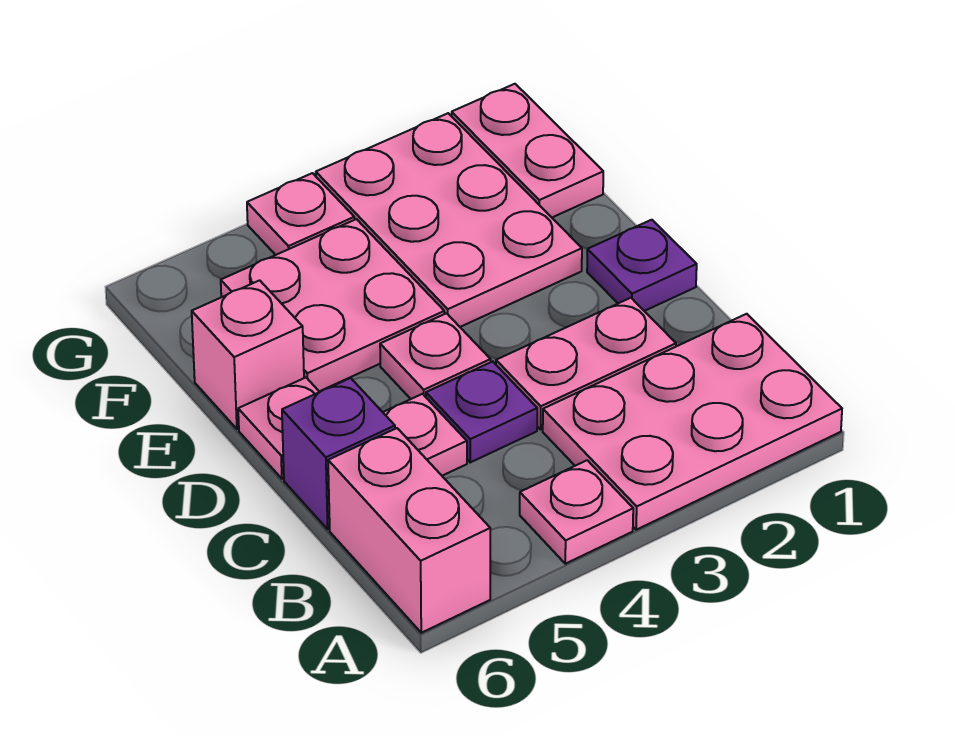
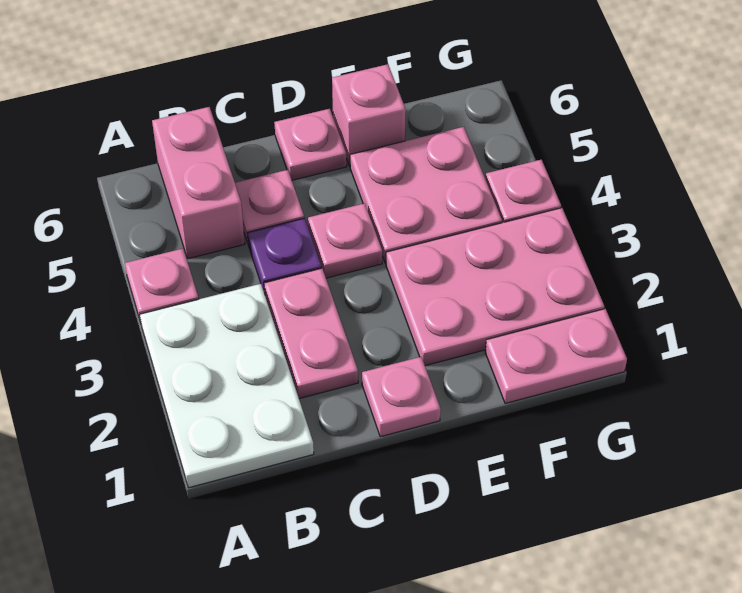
pink 2x3 plate [543,314,842,530] -> white 2x3 plate [140,284,314,488]
pink 1x2 brick [328,428,490,633] -> pink 1x2 brick turned to [152,107,245,259]
purple 1x1 brick [282,378,395,529] -> none
purple 1x1 plate [587,220,697,311] -> pink 1x1 plate [362,357,441,437]

